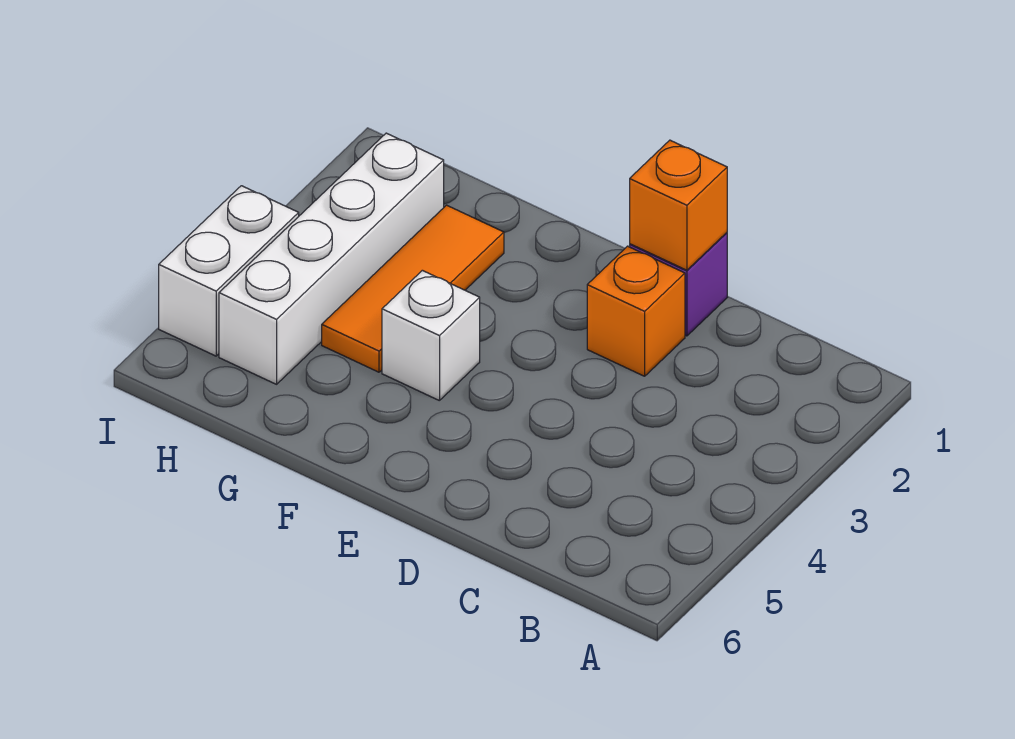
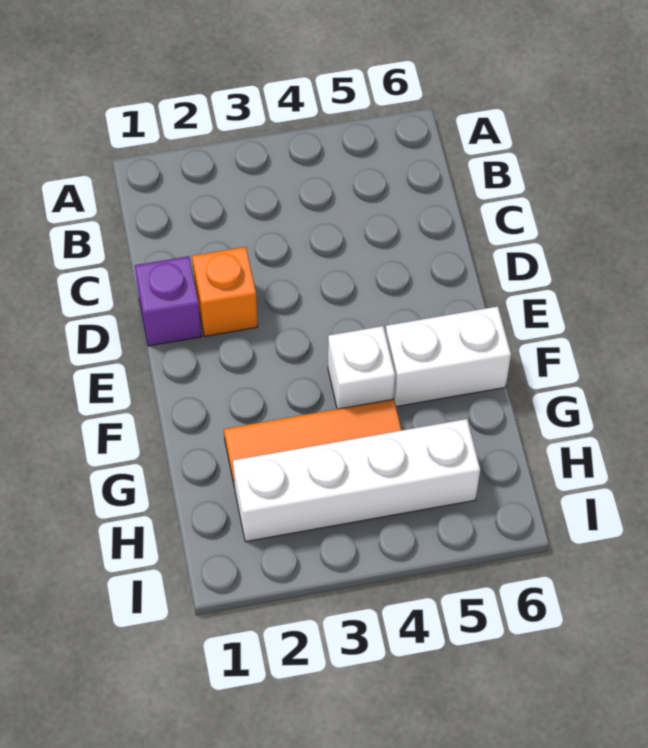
orange 1x1 brick [630,140,727,270] -> none
white 1x2 brick [159,186,299,356] -> white 1x2 brick moved to [386,306,511,406]

